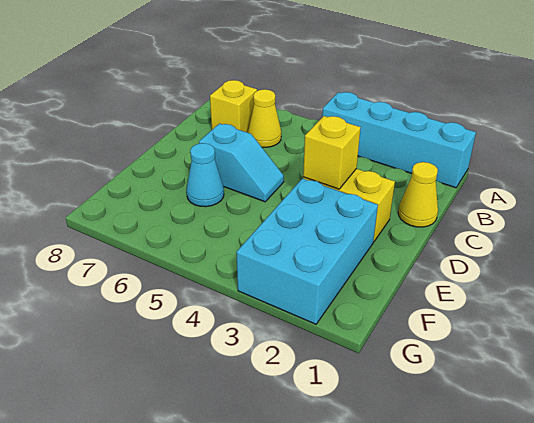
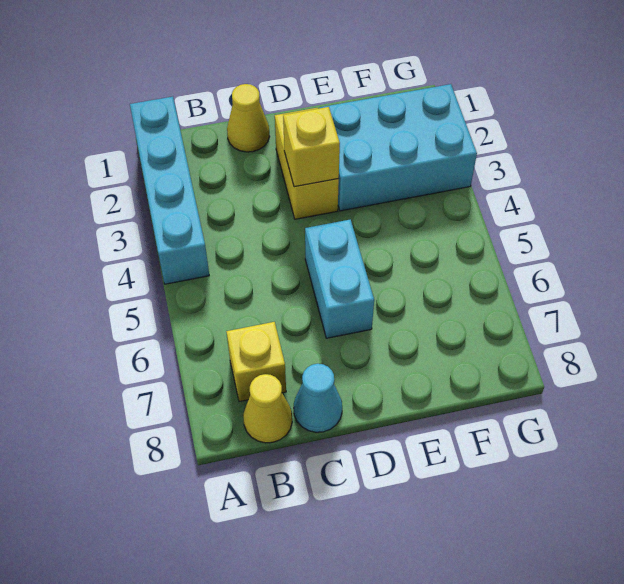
yellow 1x1 cone [248,89,281,147] -> yellow 1x1 cone moved to [243,374,292,443]
cyan 1x2 slope [199,124,284,202] -> cyan 1x2 brick [305,220,374,338]
cyan 1x1 cone [187,143,224,207] -> cyan 1x1 cone moved to [294,364,342,432]

